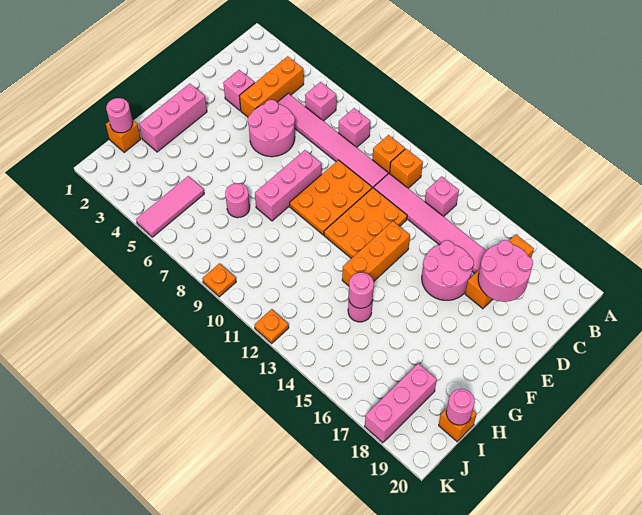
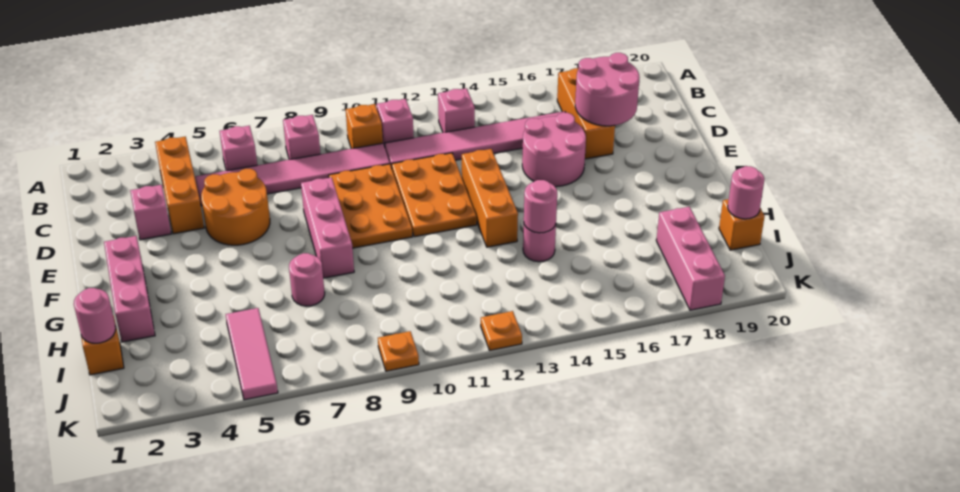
orange 1x1 brick [390,149,423,188] -> pink 1x1 brick [377,99,414,147]
pink 2x2 round brick [248,100,295,157] -> orange 2x2 round brick [201,169,270,245]

